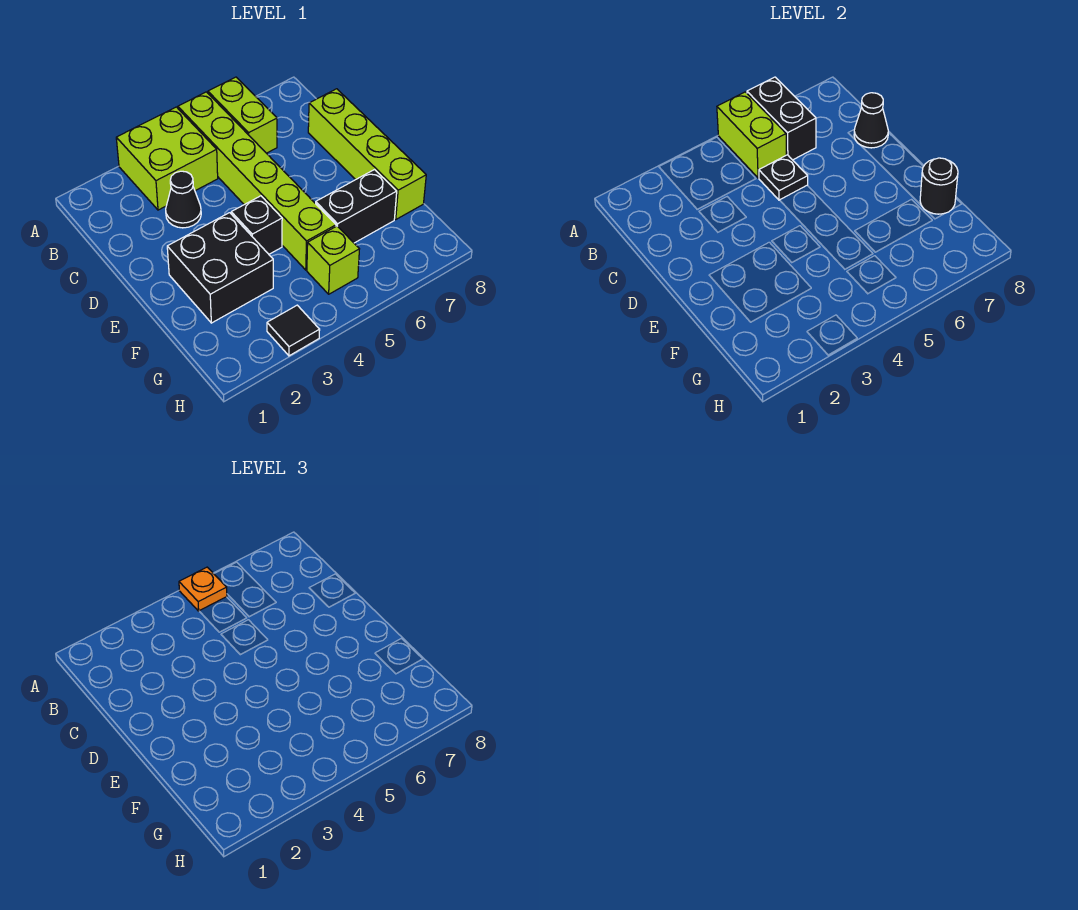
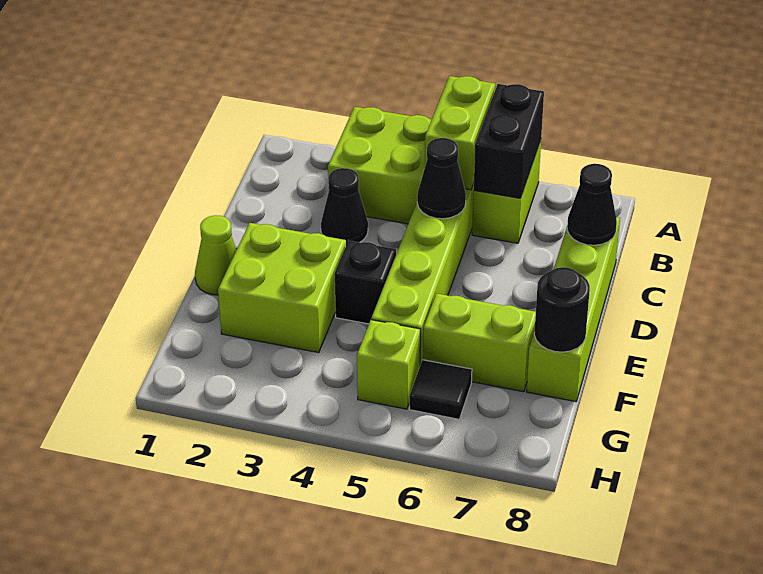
orange 1x1 plate [179,567,227,611] -> none
black 1x1 plate [759,155,808,200] -> black 1x1 cone [417,138,466,219]
none -> lime 1x1 cone [195,215,236,295]
black 2x2 brick [167,213,273,323] -> lime 2x2 brick [218,223,346,353]
black 1x2 brick [316,170,397,243] -> lime 1x2 brick [423,293,536,392]
black 1x1 tile [267,305,320,356] -> black 1x1 tile moved to [410,360,472,419]

